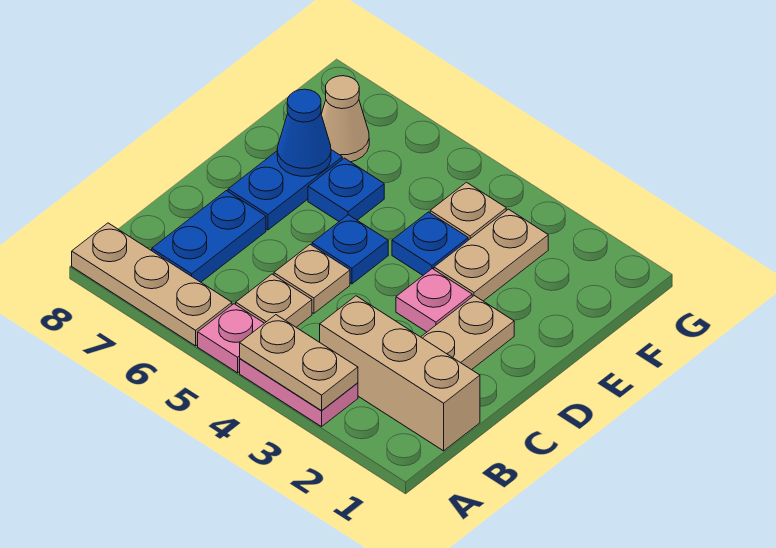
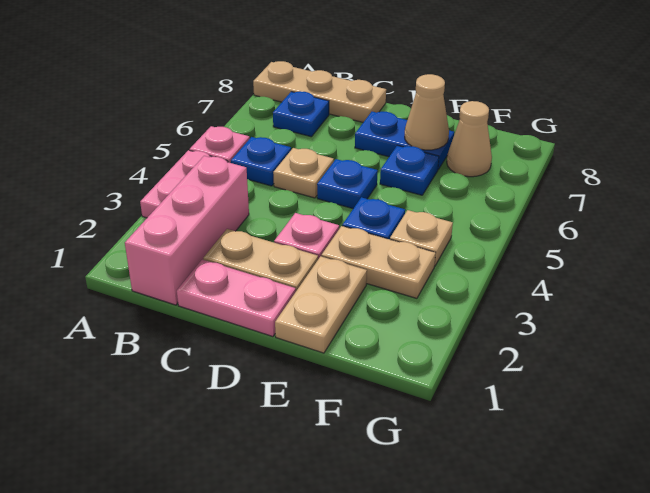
tan 1x2 plate [240,315,358,411] -> tan 1x2 plate moved to [275,256,367,353]
tan 1x3 plate [72,223,232,346] -> tan 1x3 plate turned to [253,61,386,122]
tan 1x3 brick [320,296,480,451] -> pink 1x3 brick [125,156,249,305]
tan 1x1 plate [236,274,312,327] -> blue 1x1 plate [231,137,291,186]
blue 1x2 plate [152,191,266,282] -> blue 1x1 plate [273,91,329,137]
none -> pink 1x2 plate [177,260,296,337]
blue 1x1 cone [277,89,331,176] -> tan 1x1 cone [405,74,449,150]

